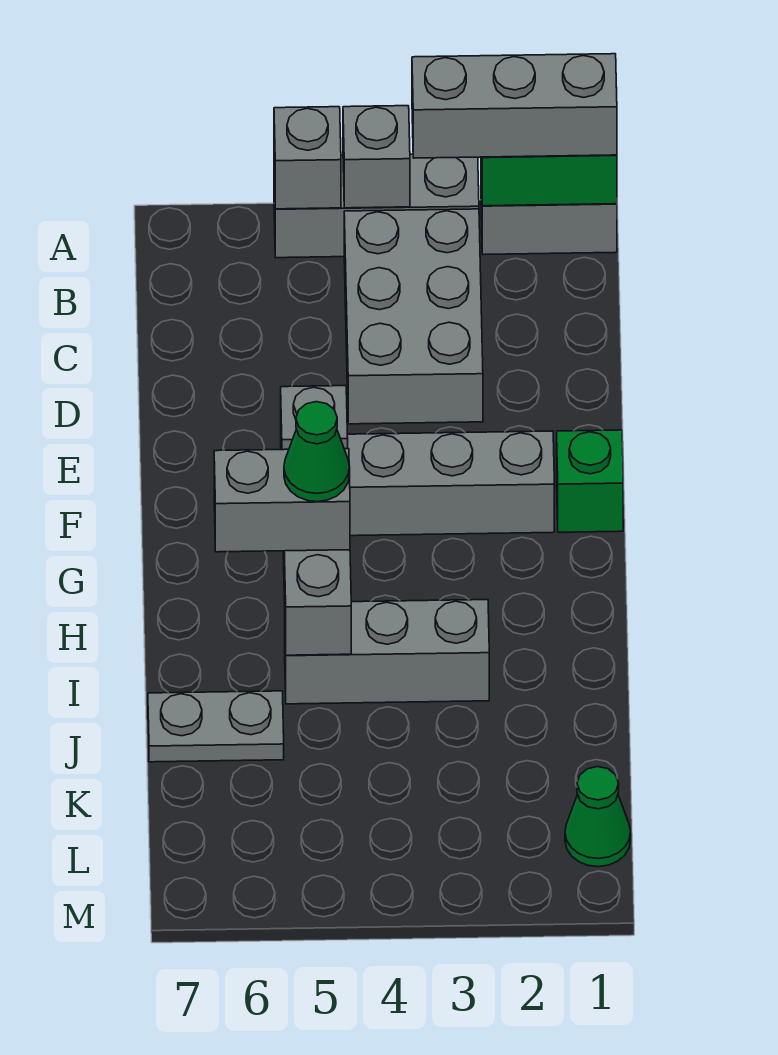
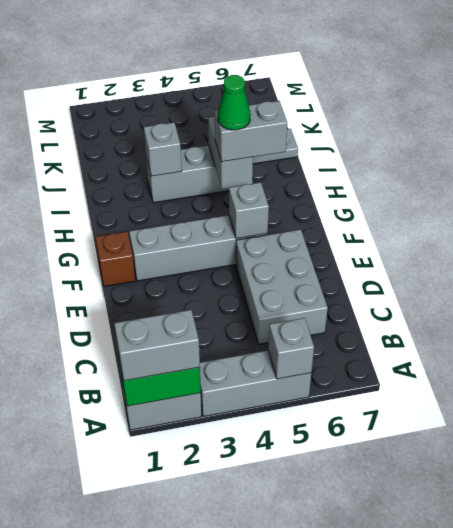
grey 1x3 brick [412,54,617,158] -> grey 1x2 brick [114,310,200,381]
grey 1x1 brick [343,106,410,208] -> grey 1x1 brick moved to [144,122,182,176]
grey 2x3 brick [344,209,483,424] -> grey 2x3 brick moved to [236,230,328,344]
green 1x1 brick [557,430,623,532] -> brown 1x1 brick [96,232,135,286]
green 1x1 cone [565,767,631,867] -> none

